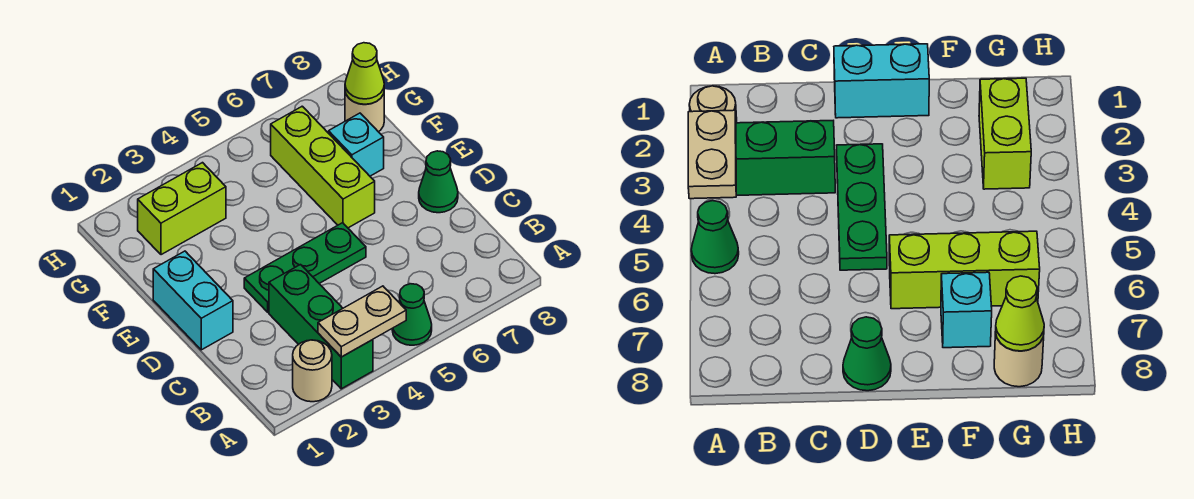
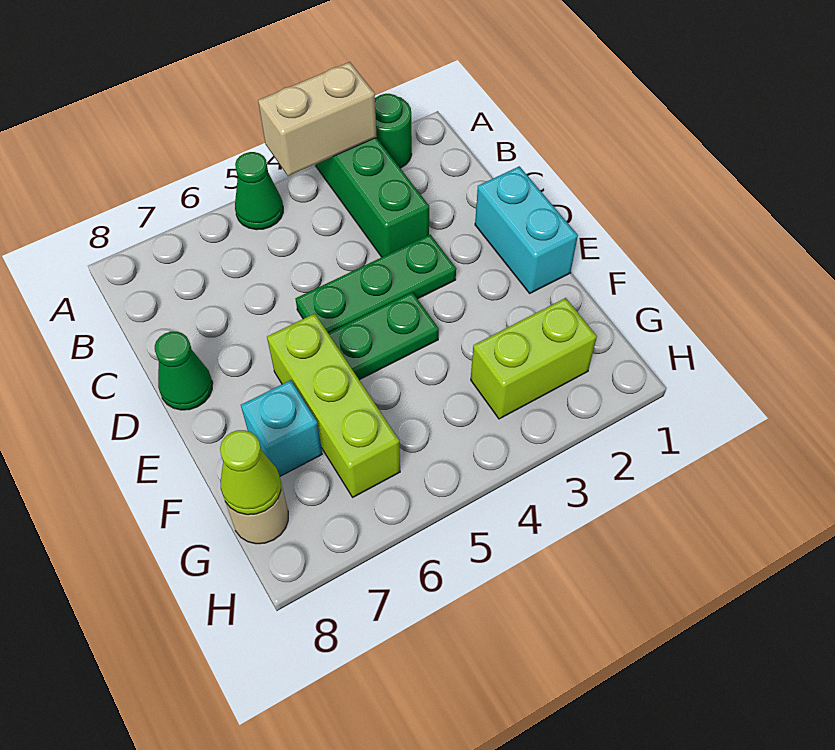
tan 1x1 round brick [293,340,332,402] -> green 1x1 round brick [375,94,412,168]
tan 1x2 plate [318,286,406,357] -> tan 1x2 brick [258,62,377,176]
none -> green 1x2 plate [328,292,439,380]

